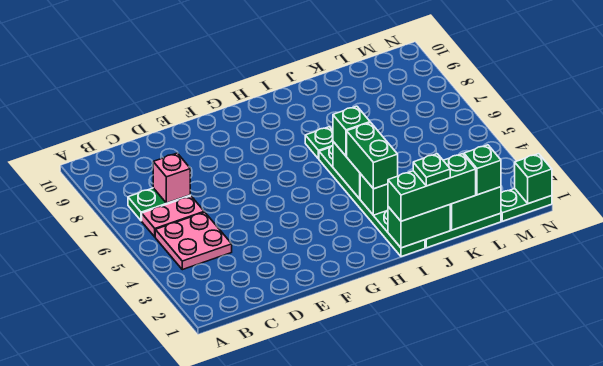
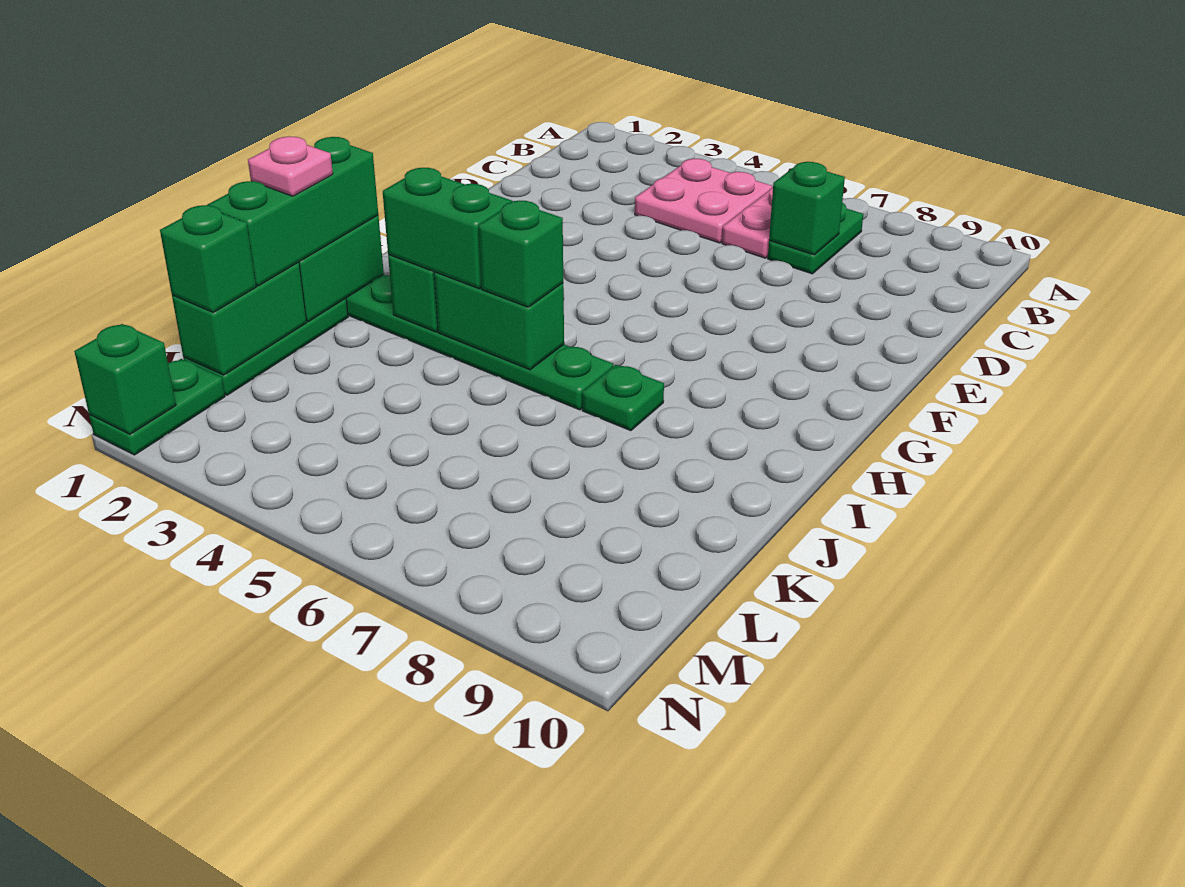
pink 1x1 brick [153,153,190,203] -> green 1x1 brick [769,162,845,255]
green 1x1 plate [413,154,450,186] -> pink 1x1 plate [248,136,333,196]

